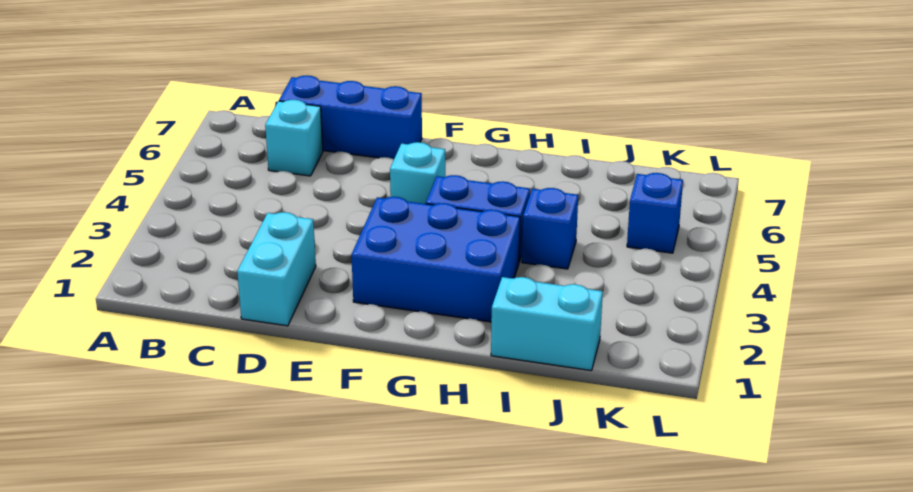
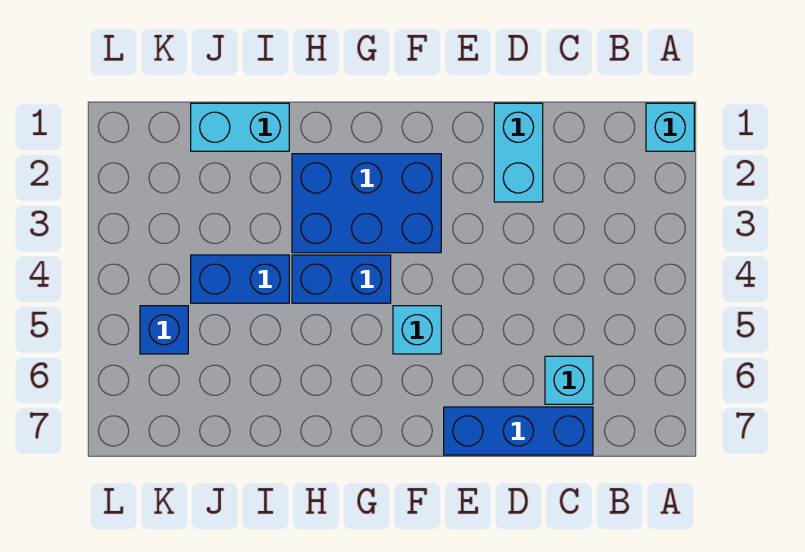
none -> cyan 1x1 brick [646,103,694,151]
blue 1x1 brick [522,188,578,269] -> blue 1x2 brick [191,255,289,303]

